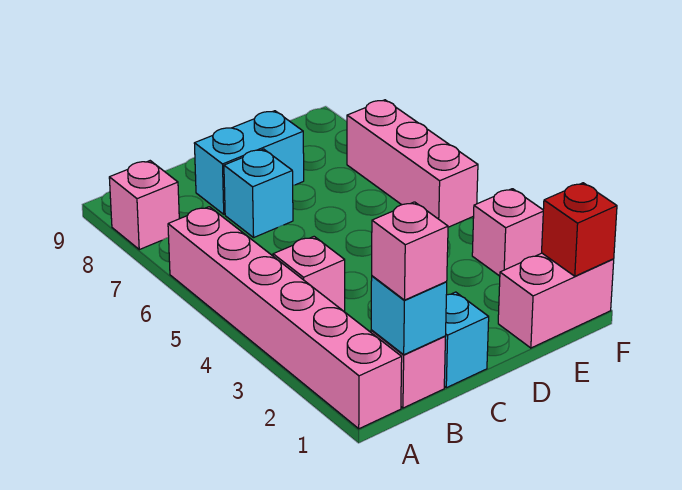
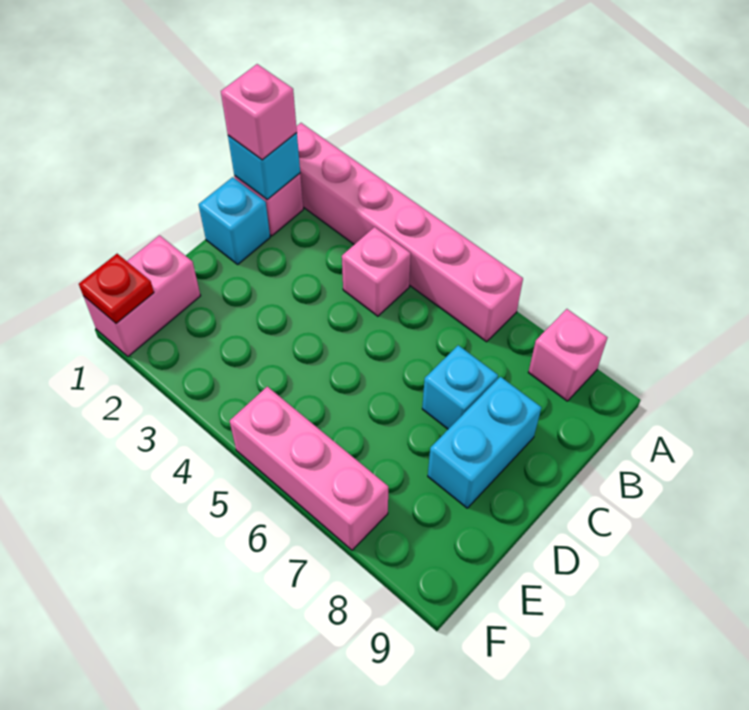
red 1x1 brick [542,183,617,276] -> red 1x1 plate [79,254,154,323]
pink 1x1 brick [472,189,543,276] -> none

